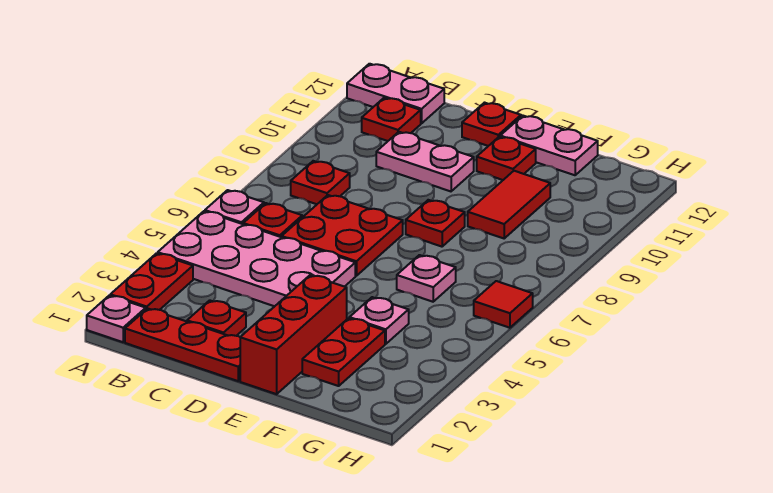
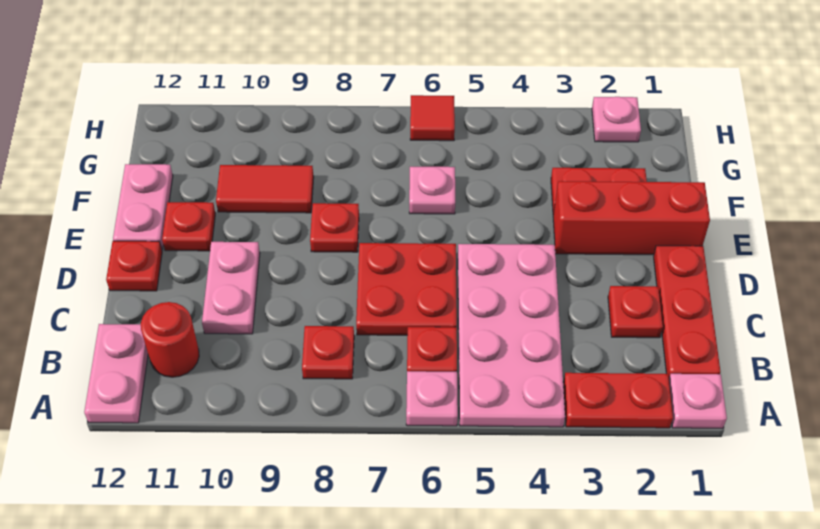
red 1x1 plate [362,98,421,141] -> red 1x1 round brick [141,302,199,377]
pink 1x1 plate [349,297,409,344] -> pink 1x1 plate moved to [592,97,641,142]

